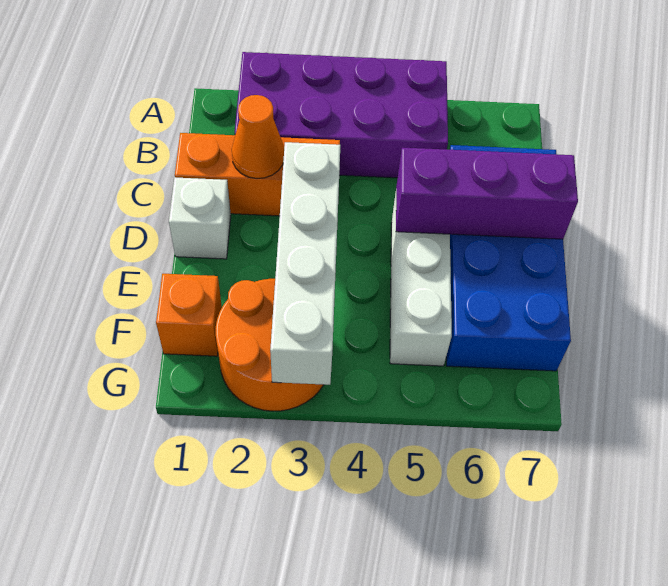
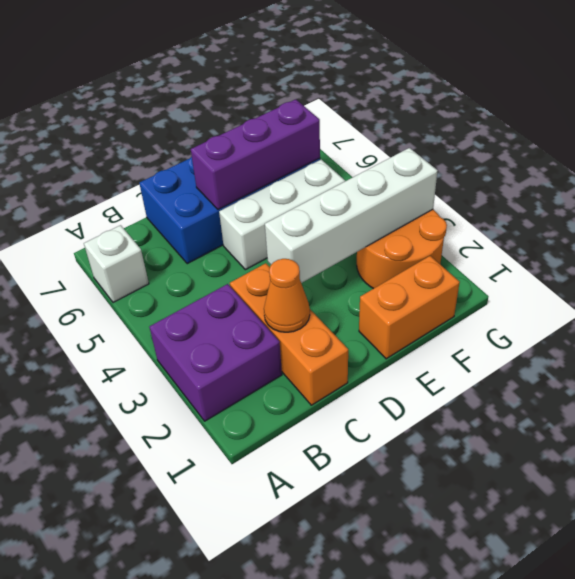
purple 2x4 brick [235,52,448,178] -> purple 2x2 brick [149,284,282,421]
white 1x1 brick [169,177,231,259] -> white 1x1 brick moved to [84,225,149,303]
purple 1x3 brick [396,148,578,239] -> purple 1x3 brick turned to [191,99,320,210]
orange 1x1 brick [156,274,222,356] -> orange 1x2 brick [359,256,460,359]

